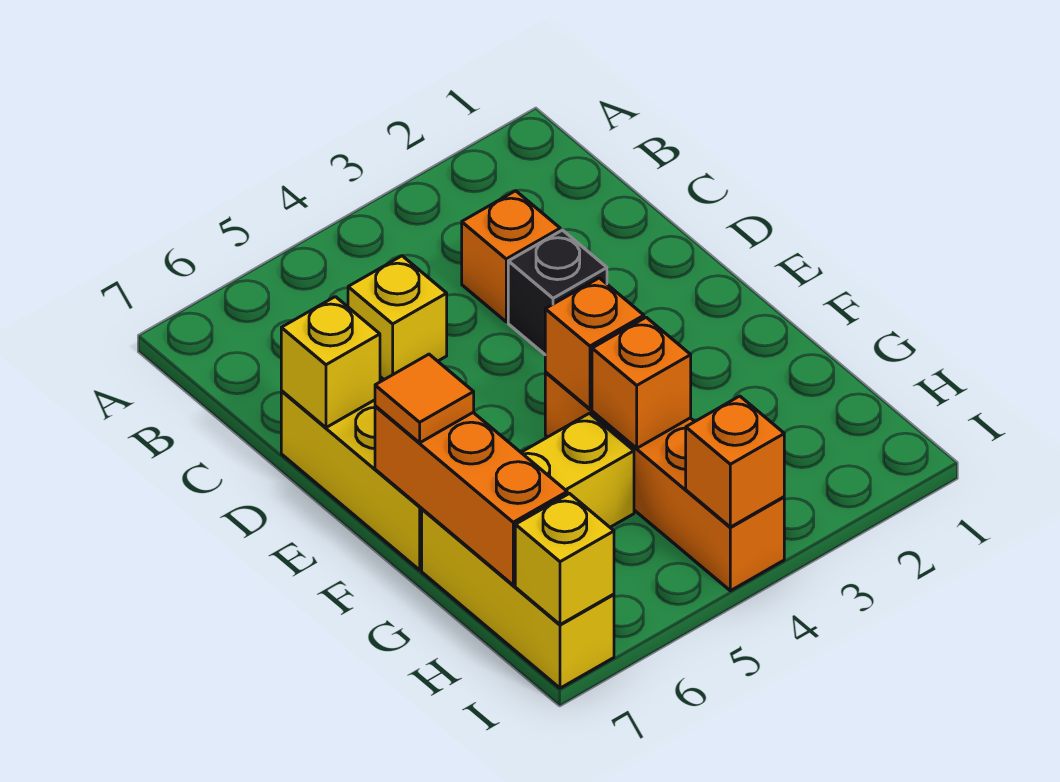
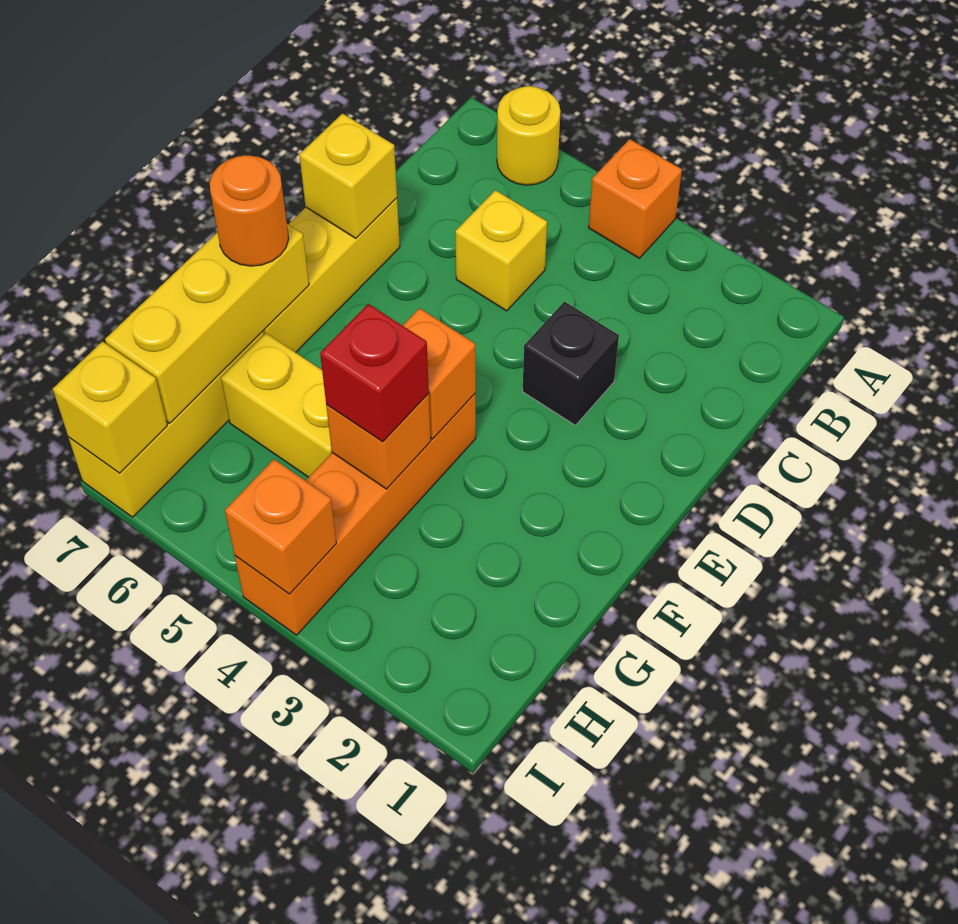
none -> yellow 1x1 round brick [497,86,561,185]
orange 1x1 brick [462,191,560,322] -> orange 1x1 brick moved to [589,139,682,258]
orange 1x3 brick [375,406,567,585] -> yellow 1x3 brick [105,224,309,423]
orange 1x1 tile [375,354,474,443] -> orange 1x1 round brick [210,155,289,266]
none -> red 1x1 brick [320,304,429,442]

